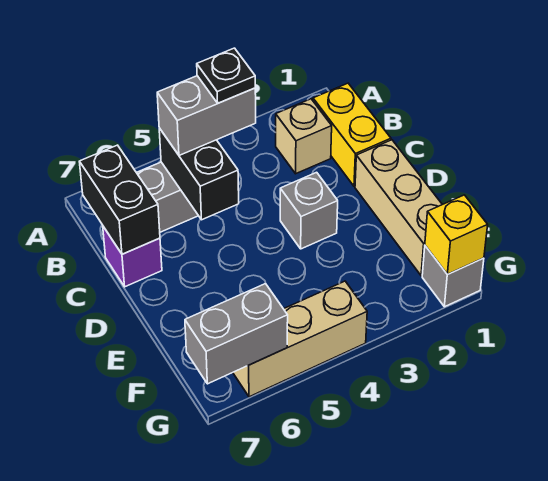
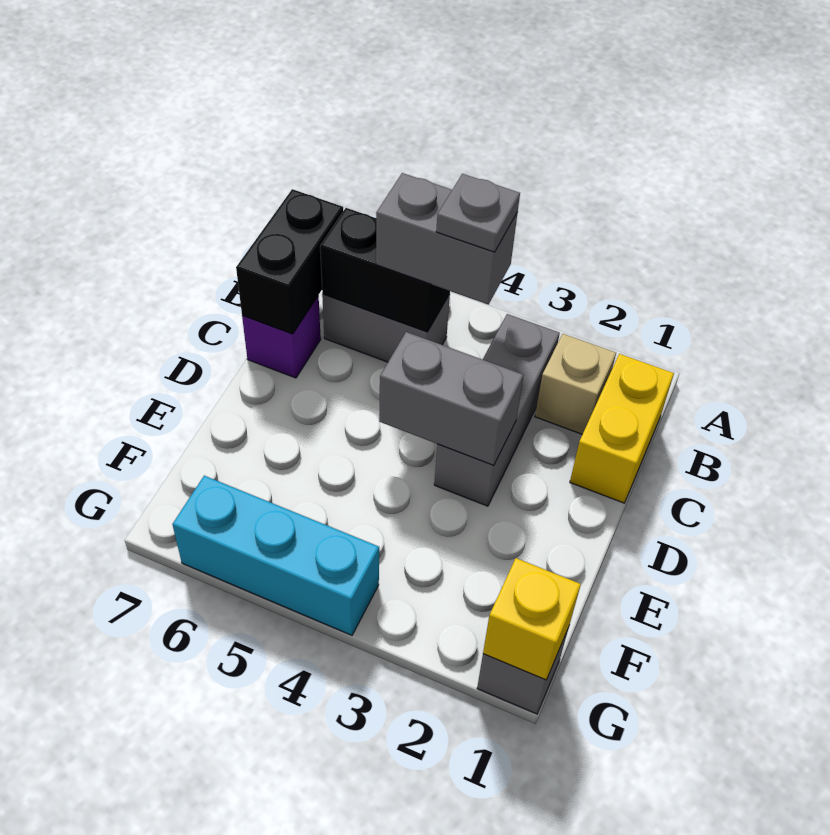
black 1x1 plate [197,48,255,103] -> grey 1x1 plate [436,174,520,252]
black 1x2 brick [159,128,239,220] -> black 1x2 brick turned to [320,208,450,332]
tan 1x3 brick [355,140,442,276] -> none
grey 1x1 brick [280,172,338,249] -> grey 1x3 brick [434,314,560,506]
tan 1x3 brick [233,281,367,397] -> cyan 1x3 brick [172,476,379,635]
grey 1x2 brick [185,284,288,384] -> grey 1x2 brick moved to [379,332,523,465]

